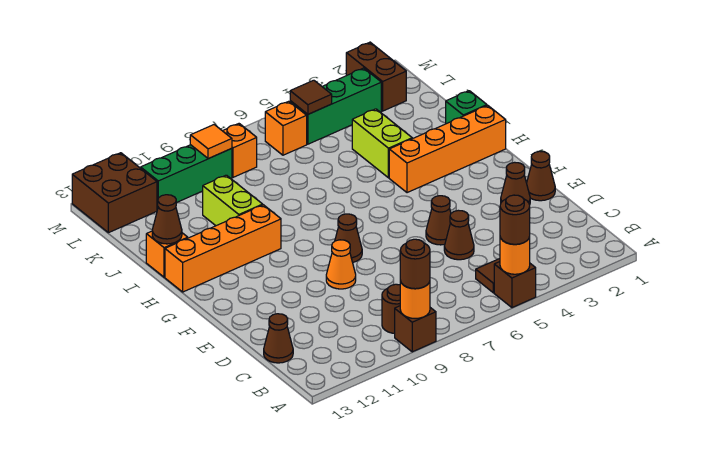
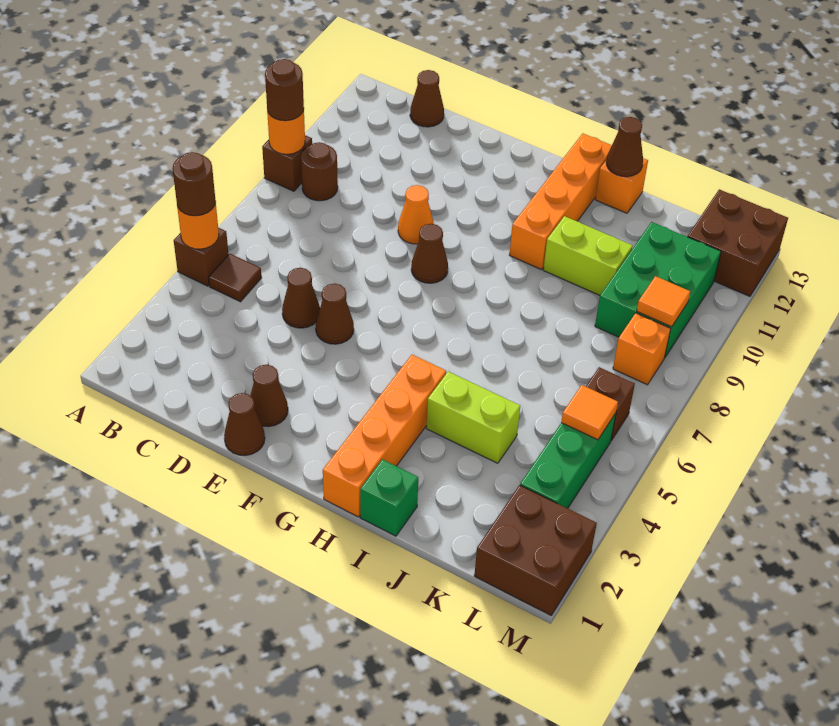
brown 1x2 brick [346,42,406,111] -> brown 2x2 brick [474,485,597,615]
brown 1x1 tile [290,80,332,114] -> orange 1x1 tile [561,385,618,440]
orange 1x1 brick [265,101,307,155] -> brown 1x1 brick [586,367,635,441]
green 1x3 brick [141,145,232,210] -> green 2x3 brick [595,222,721,357]

